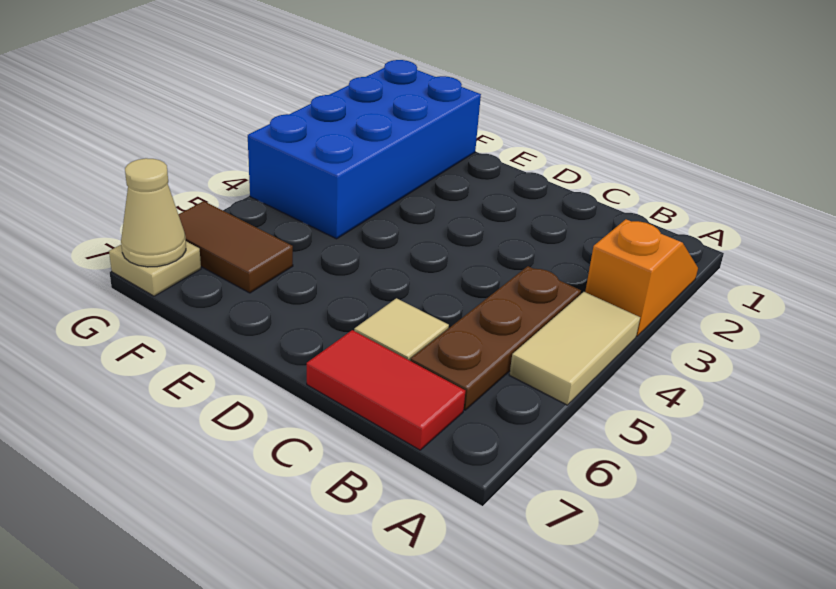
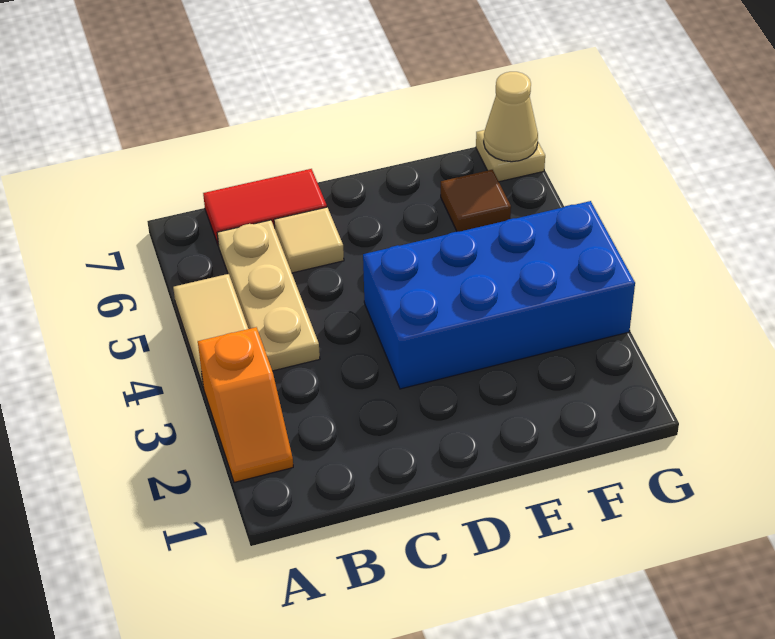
brown 1x3 plate [411,266,581,410] -> tan 1x3 plate [217,220,320,371]
blue 2x4 brick [248,60,481,239] -> blue 2x4 brick turned to [363,201,635,389]
brown 1x2 tile [178,201,293,293] -> brown 1x1 tile [441,170,511,232]

